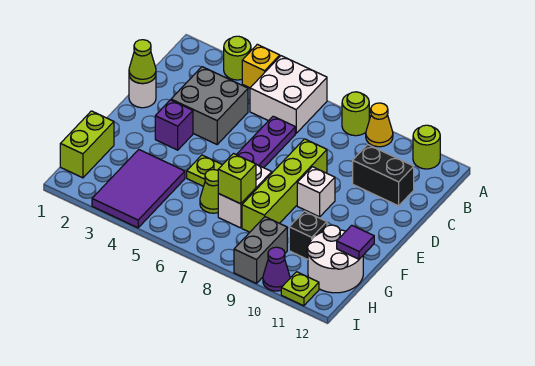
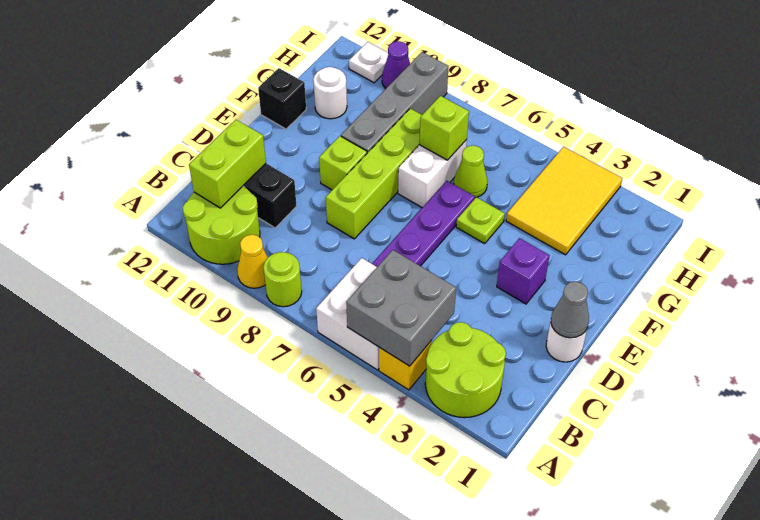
lime 1x1 round brick [224,36,251,80] -> lime 2x2 round brick [425,322,506,418]
lime 1x1 round brick [413,125,440,169] -> lime 2x2 round brick [183,186,260,264]
grey 2x2 brick [171,67,248,144] -> grey 2x2 brick moved to [346,250,456,366]
lime 1x1 cone [129,40,156,83] -> grey 1x1 cone [551,282,589,338]
white 1x1 brick [297,167,335,217] -> lime 1x1 brick [319,136,367,190]
lime 1x2 brick [60,111,114,178] -> lime 1x2 brick moved to [189,120,266,208]
purple 2x3 tile [92,150,185,228] -> yellow 2x3 tile [506,147,622,255]
black 1x1 brick [289,211,327,259] -> black 1x1 brick moved to [258,68,306,129]
white 2x2 round brick [307,225,363,293] -> white 1x1 round brick [313,67,347,119]
purple 1x1 tile [337,225,374,259] -> none
grey 1x2 brick [234,217,287,284] -> grey 1x4 brick [341,52,449,153]
lime 1x1 plate [281,272,319,306] -> white 1x1 plate [349,42,388,83]

